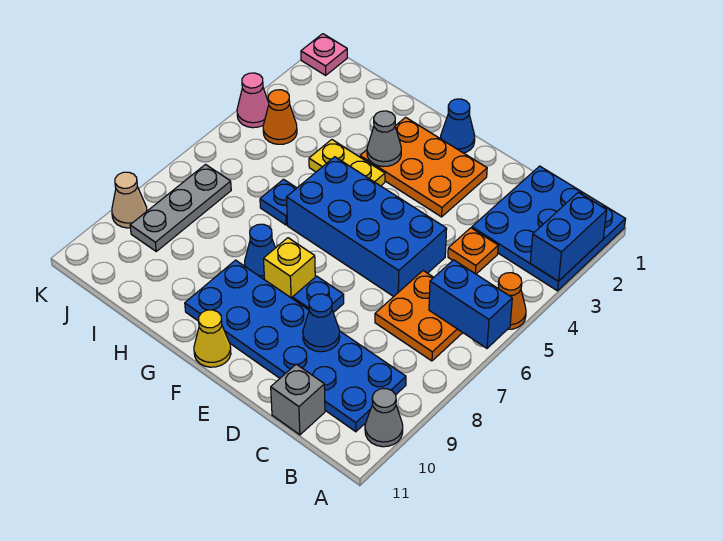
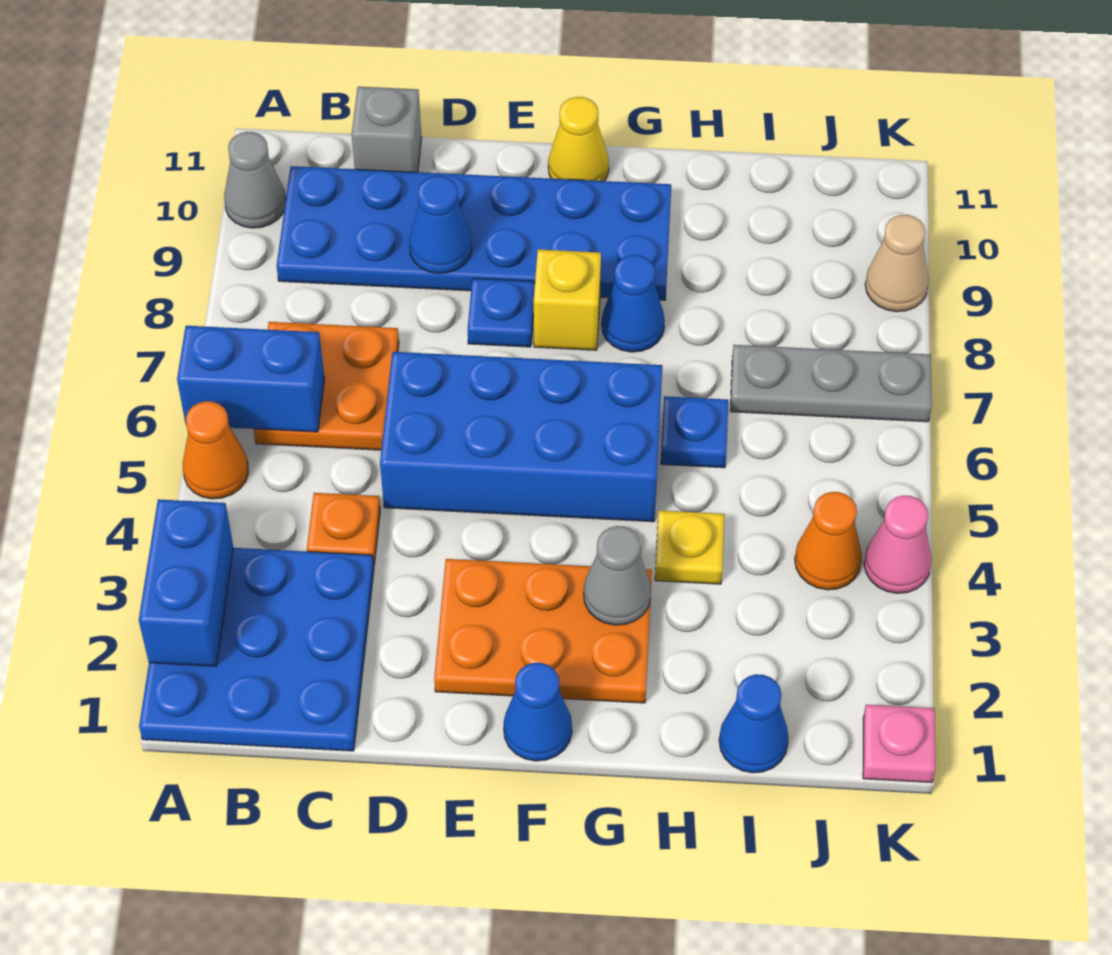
yellow 1x2 plate [309,139,385,186] -> yellow 1x1 plate [655,511,724,584]
none -> blue 1x1 cone [719,674,789,773]
grey 1x3 plate [130,165,231,251] -> grey 1x3 plate turned to [730,345,932,422]

